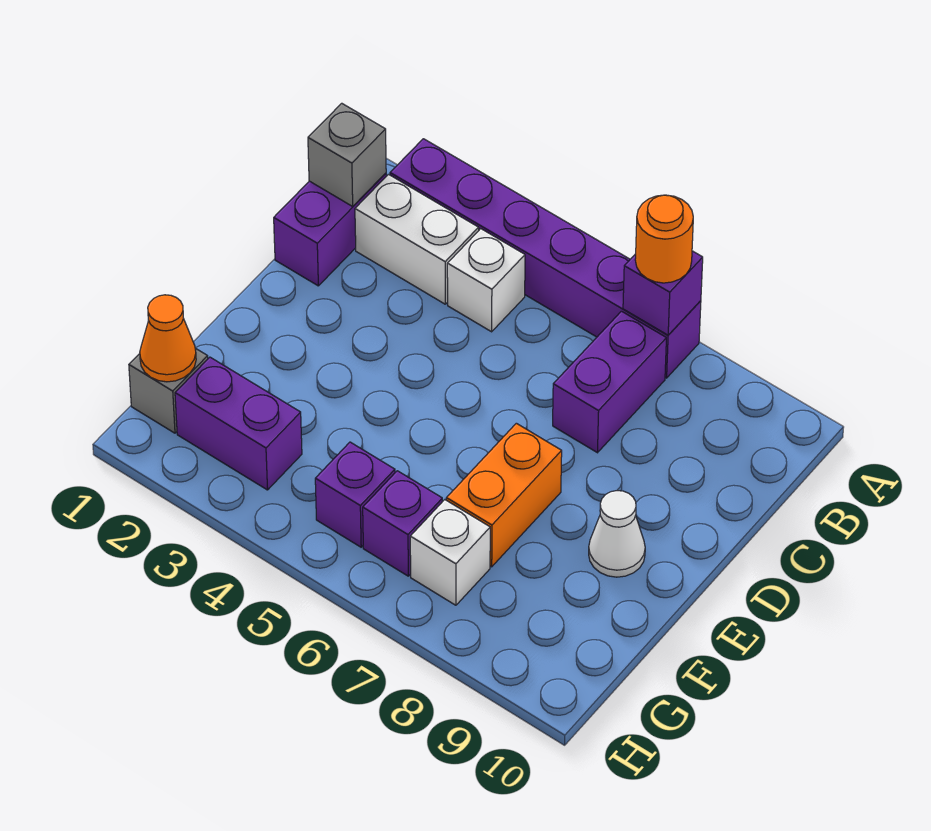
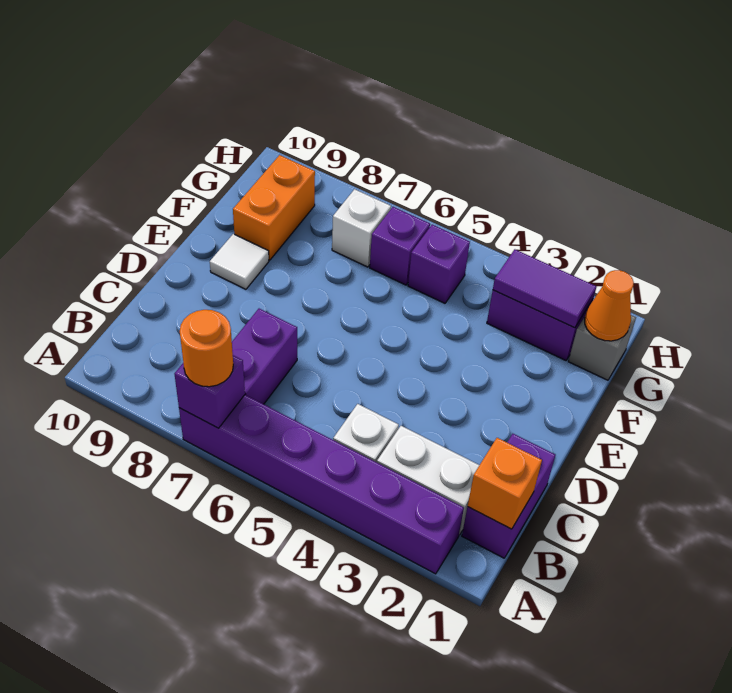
grey 1x1 brick [308,103,386,206] -> orange 1x1 brick [468,438,542,529]
orange 1x2 brick [446,423,562,567] -> orange 1x2 brick moved to [233,155,315,260]
white 1x1 cone [589,491,645,577] -> white 1x1 tile [210,234,269,289]
none -> purple 1x2 tile [493,249,597,328]

